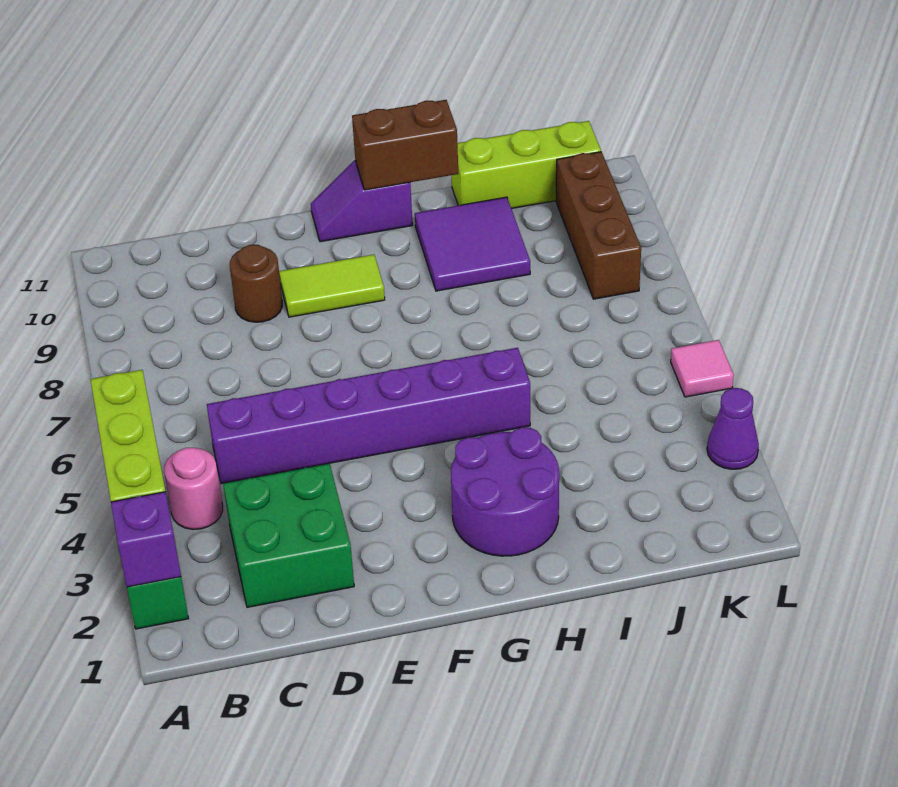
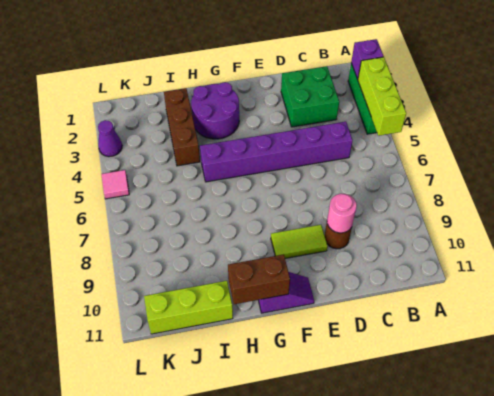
pink 1x1 round brick [164,448,223,529] -> pink 1x1 round brick moved to [327,194,357,233]
purple 2x2 tile [415,197,530,291] -> none
brown 1x3 brick [556,152,641,299] -> brown 1x3 brick moved to [164,88,200,166]

